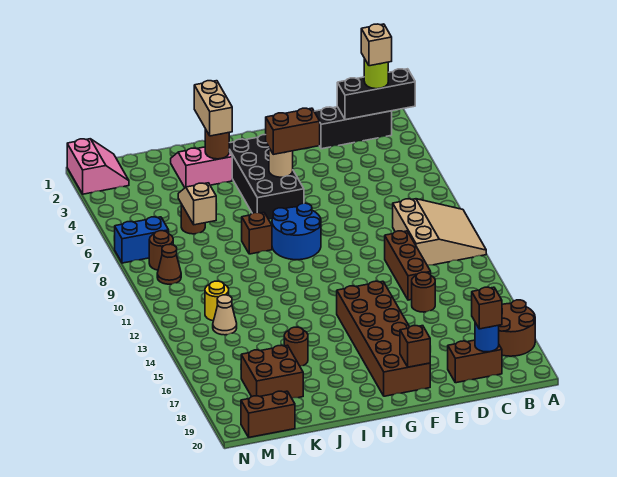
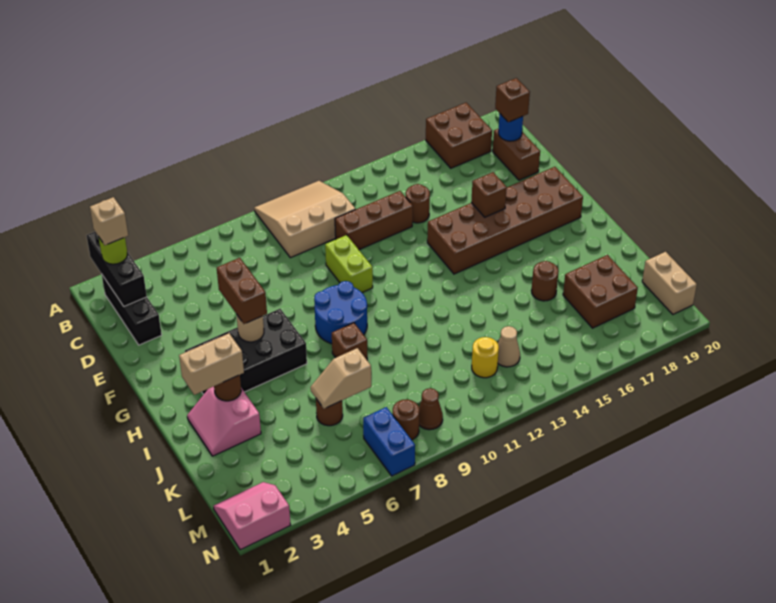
brown 2x2 round brick [499,300,535,356] -> brown 2x2 brick [426,103,492,168]
none -> lime 1x2 brick [325,235,373,292]
brown 1x1 brick [400,326,430,367] -> brown 1x1 brick moved to [471,172,507,217]
brown 1x2 brick [241,391,295,437] -> tan 1x2 brick [642,252,697,314]

